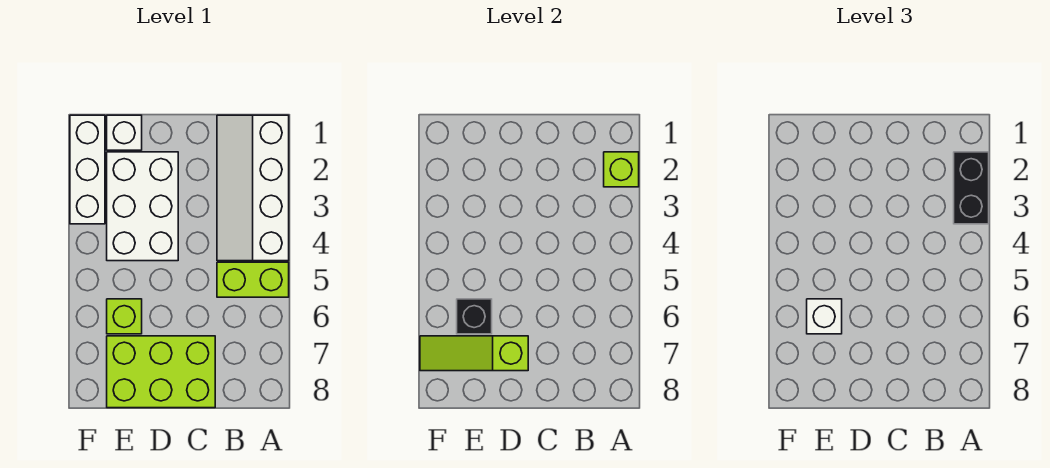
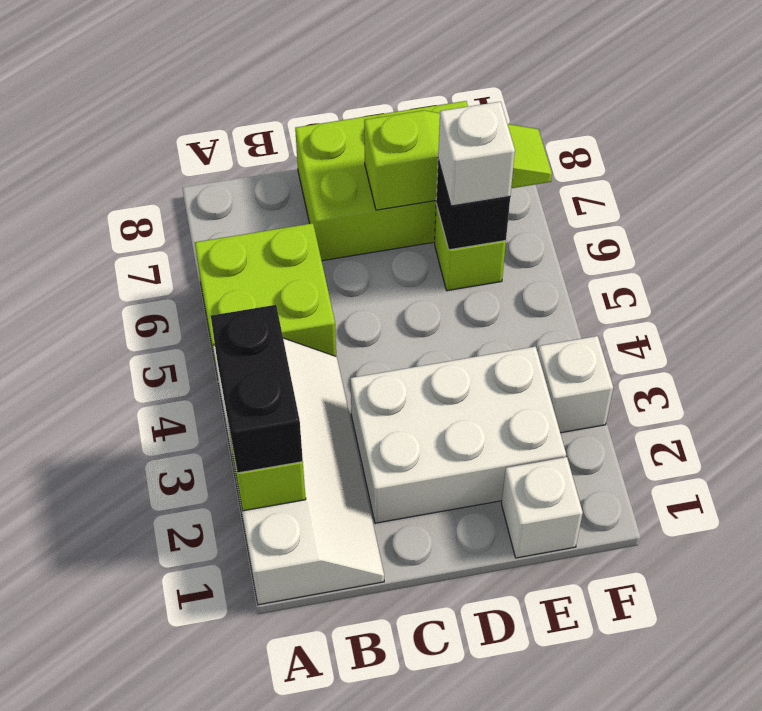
lime 1x2 brick [217,262,289,297] -> lime 2x2 brick [195,223,336,372]
white 2x3 brick [107,152,178,261] -> white 2x3 brick turned to [350,346,566,523]
white 1x3 brick [70,115,105,224] -> white 1x1 brick [538,336,613,433]

